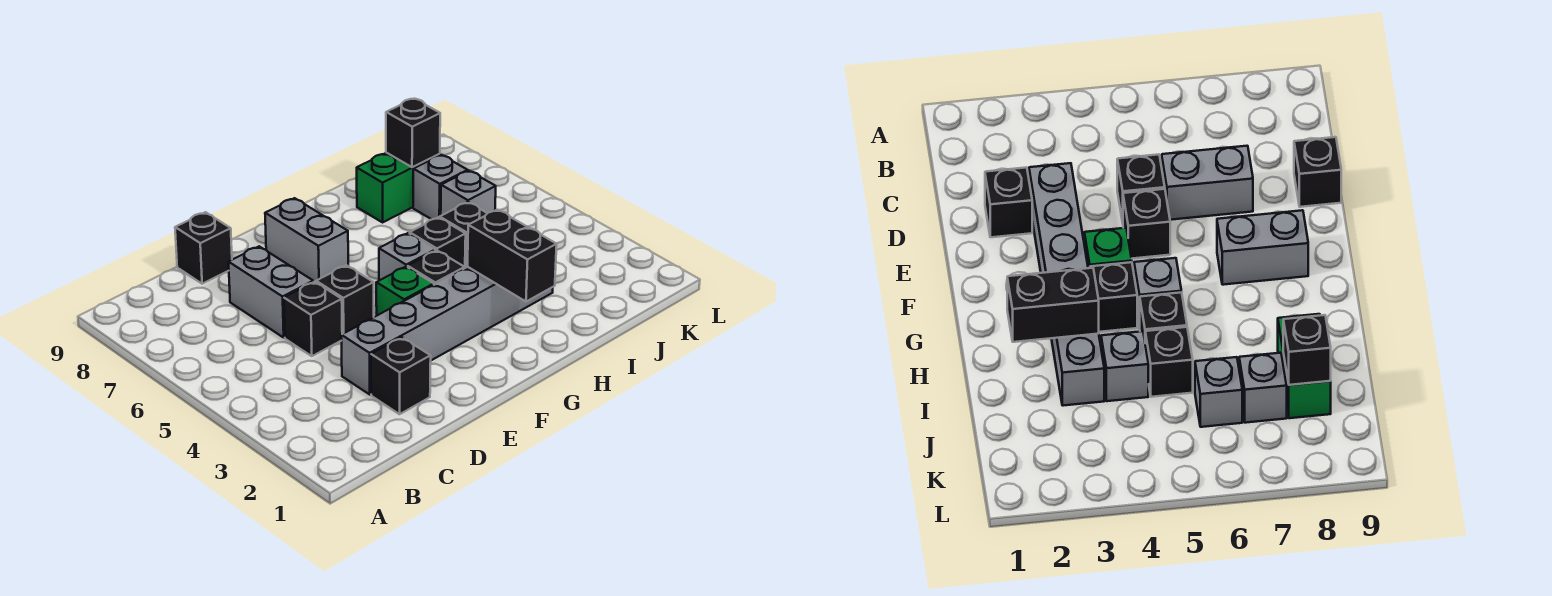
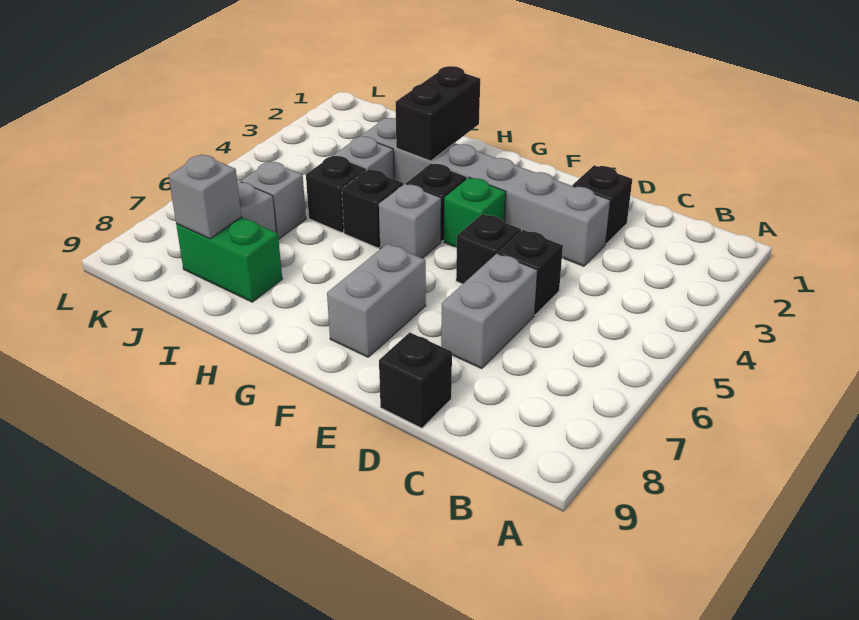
black 1x1 brick [386,99,440,167] -> grey 1x1 brick [169,155,241,239]

